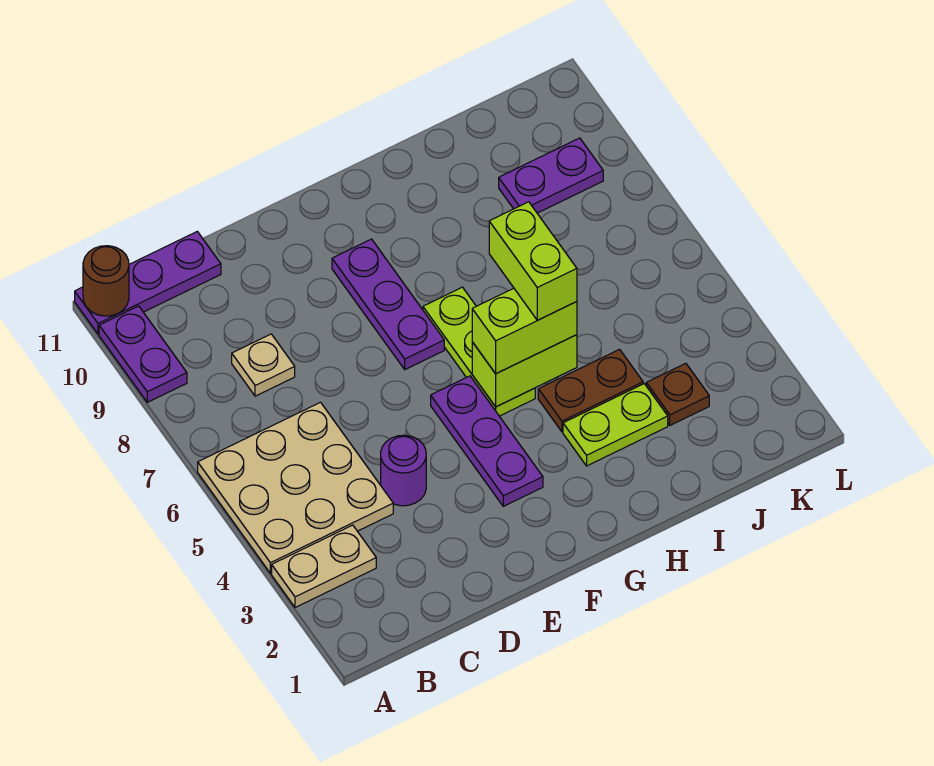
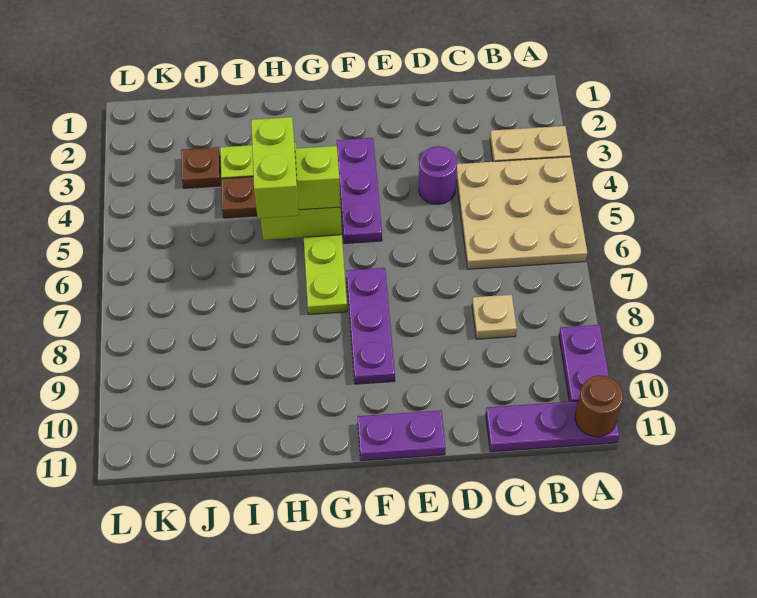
purple 1x2 plate [499,138,603,213] -> purple 1x2 plate moved to [358,411,446,461]

